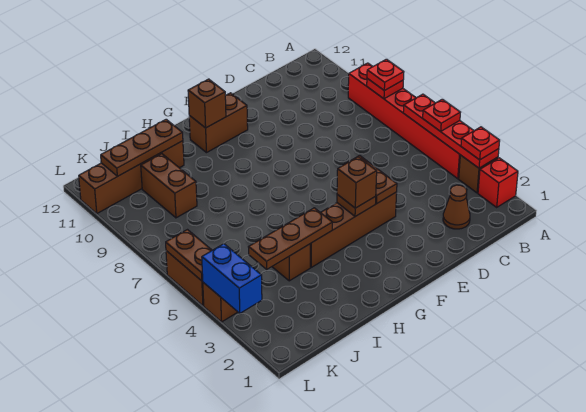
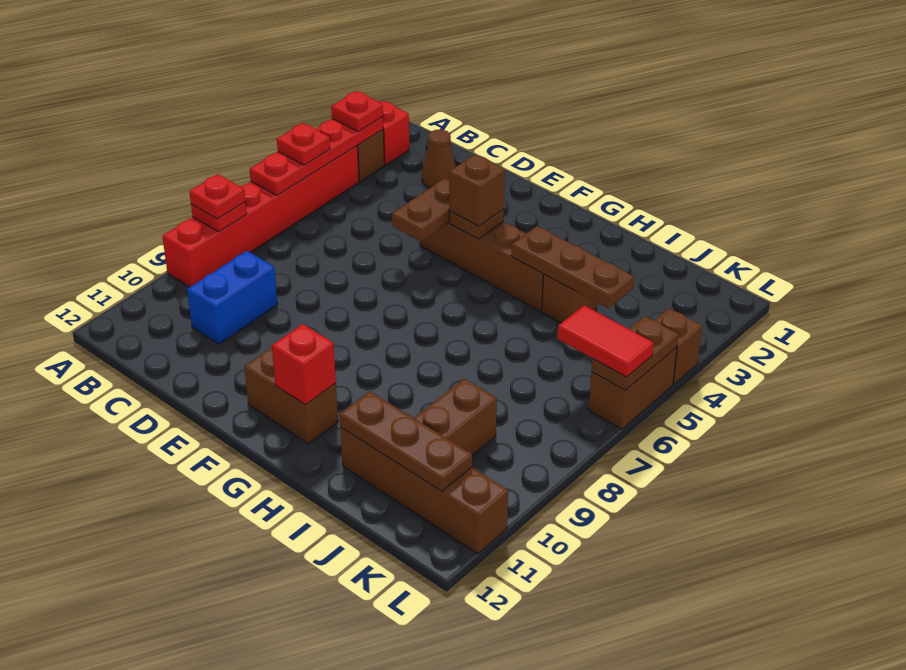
brown 1x1 brick [188,79,226,128] -> red 1x1 brick [272,324,336,404]
none -> red 1x2 tile [557,305,653,377]
blue 1x2 brick [202,244,262,313] -> blue 1x2 brick moved to [187,251,277,344]

